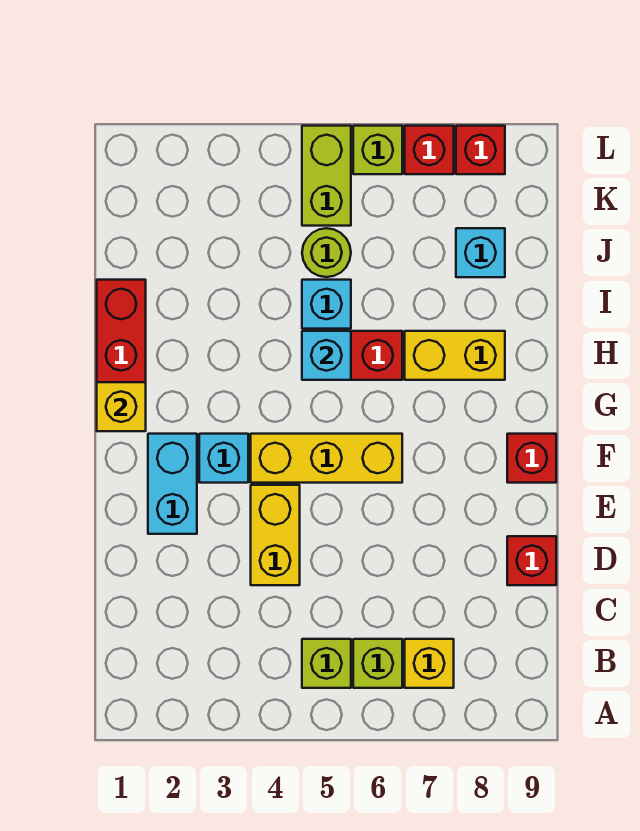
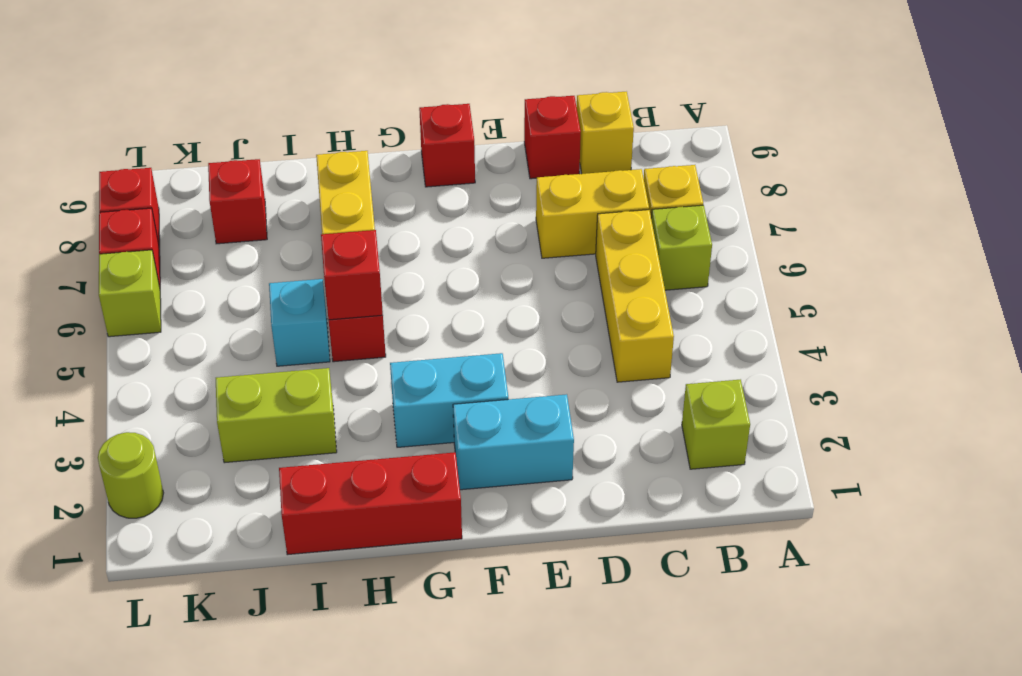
lime 1x1 brick [302,639,351,688] -> lime 1x1 brick moved to [682,380,750,469]
yellow 1x2 brick [251,485,300,585] -> yellow 1x2 brick moved to [536,169,649,258]
cyan 1x1 brick [199,434,248,483] -> cyan 1x2 brick [390,353,508,447]
yellow 1x3 brick [251,434,402,483] -> yellow 1x3 brick moved to [596,210,674,382]
yellow 1x1 brick [97,382,146,431] -> yellow 1x1 brick moved to [577,92,634,174]
cyan 1x1 brick [302,331,351,380] -> red 1x1 brick [321,230,383,320]
lime 1x1 round brick [302,228,351,277] -> lime 1x1 round brick moved to [98,432,163,518]
cyan 1x1 brick [456,228,505,277] -> red 1x1 brick [208,159,267,244]
lime 1x2 brick [302,126,351,226] -> lime 1x2 brick moved to [216,368,337,463]

